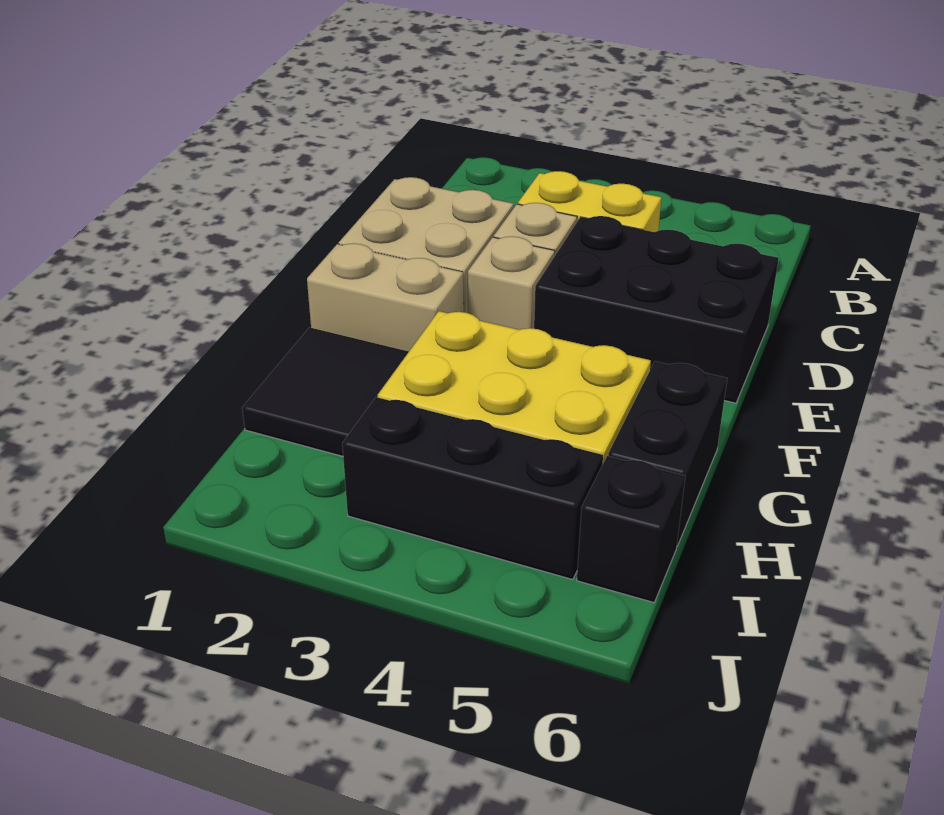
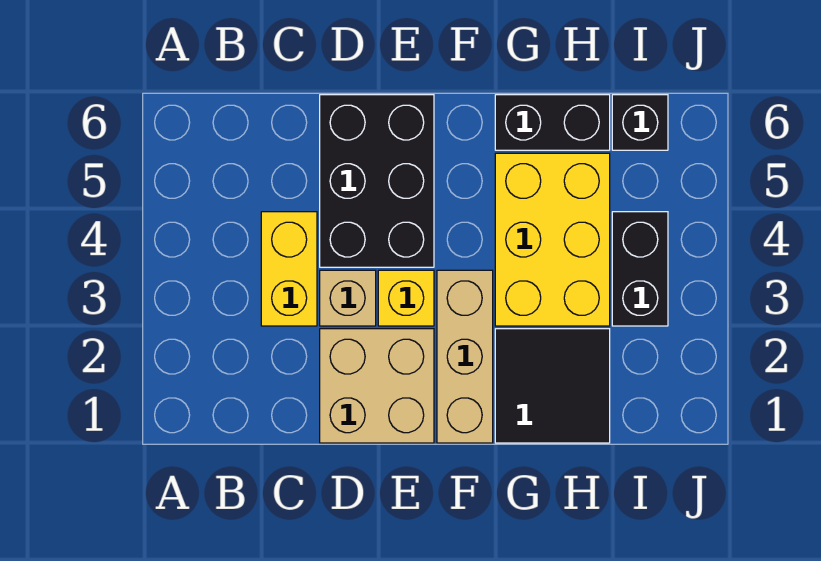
tan 1x1 brick [468,236,555,330] -> yellow 1x1 brick [378,270,434,326]
tan 1x2 brick [307,243,464,351] -> tan 1x3 brick [437,270,493,443]
black 1x3 brick [342,397,603,580] -> black 1x2 brick [612,212,668,326]

